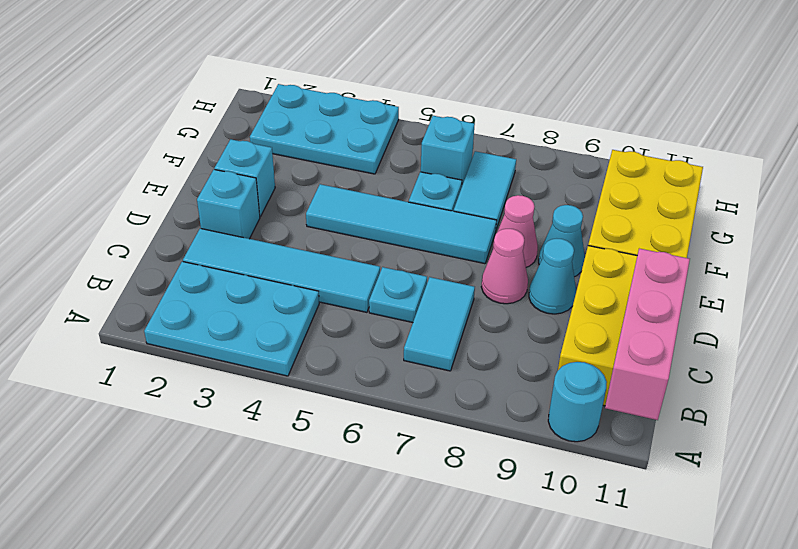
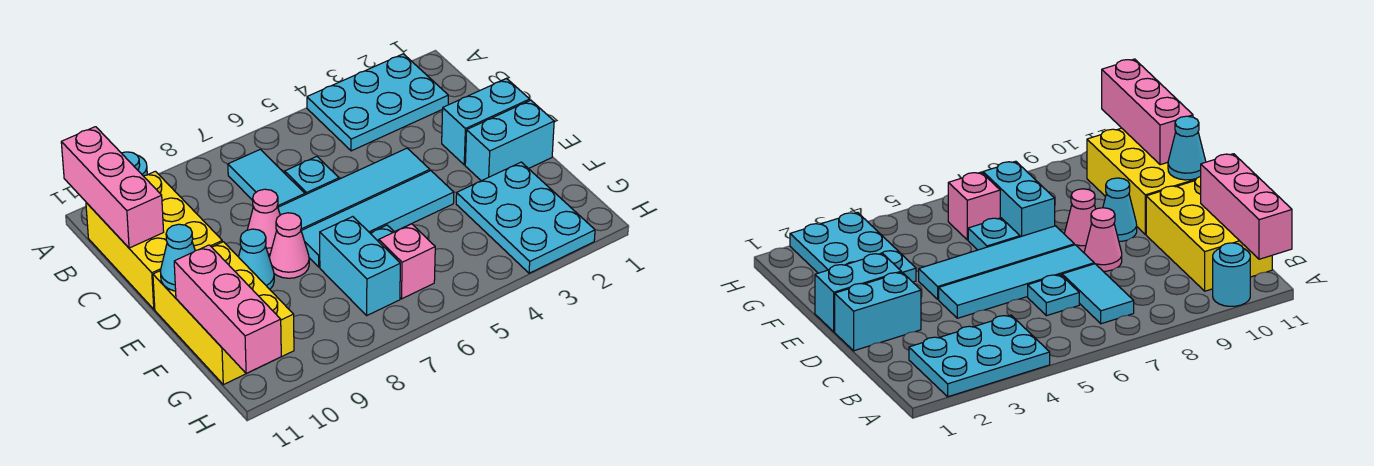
cyan 1x4 tile [183,228,380,312] -> cyan 1x4 tile moved to [278,148,430,231]
cyan 1x1 brick [197,169,260,239] -> cyan 1x2 brick [442,79,530,165]
cyan 1x1 cone [529,239,576,314] -> cyan 1x1 cone moved to [160,224,195,291]
cyan 1x1 brick [214,139,275,217] -> cyan 1x2 brick [465,100,554,181]
cyan 1x2 tile [454,151,516,229] -> cyan 1x2 brick [320,217,400,315]
none -> pink 1x3 brick [174,245,281,373]
cyan 2x3 plate [250,84,399,174] -> cyan 2x3 plate turned to [456,162,595,273]
cyan 1x1 brick [421,116,475,185] -> pink 1x1 brick [379,224,435,299]

